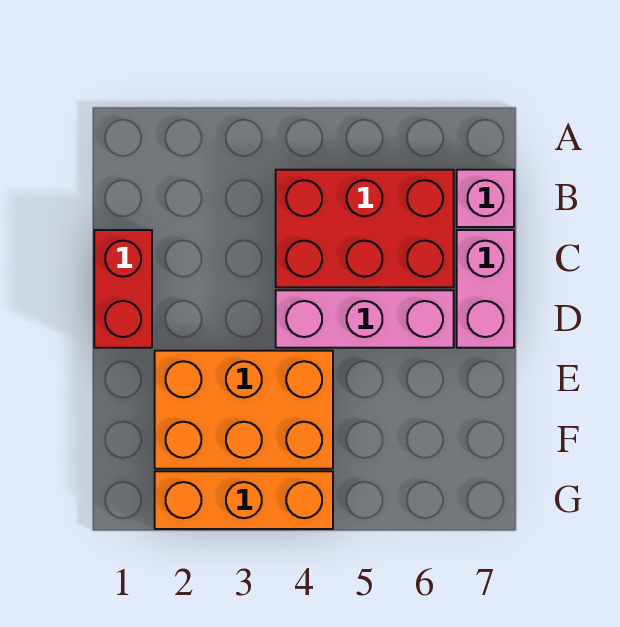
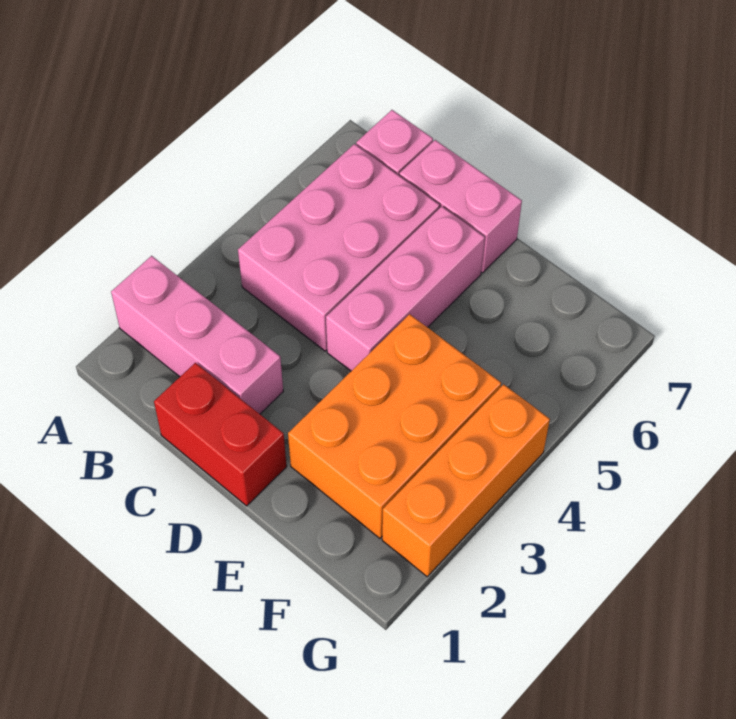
none -> pink 1x3 brick [111,256,283,414]
red 2x3 brick [276,170,454,287] -> pink 2x3 brick [238,144,440,351]

